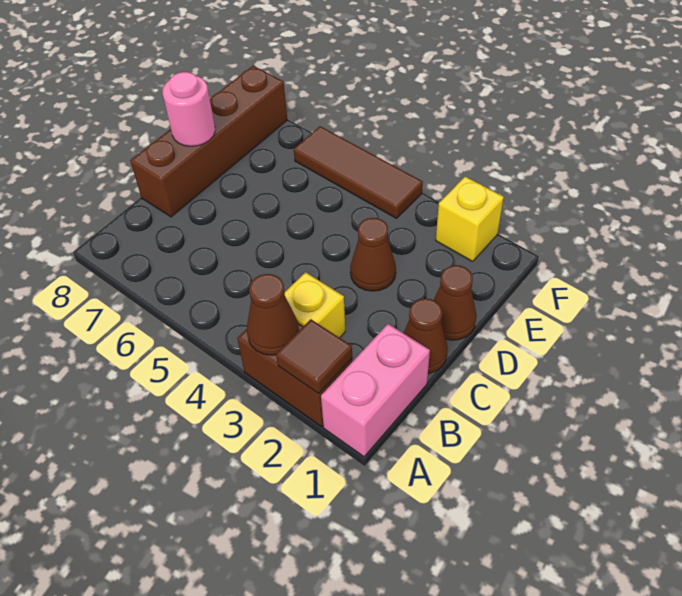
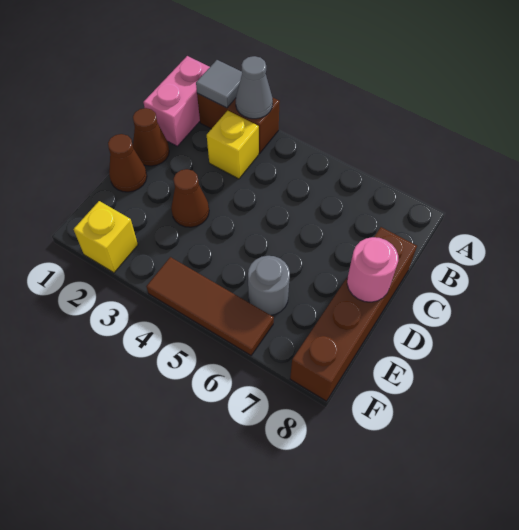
brown 1x1 tile [276,319,352,394] -> grey 1x1 tile [196,60,242,108]
brown 1x1 cone [247,274,299,355] -> grey 1x1 cone [236,56,273,119]
none -> grey 1x1 round brick [248,256,290,315]

